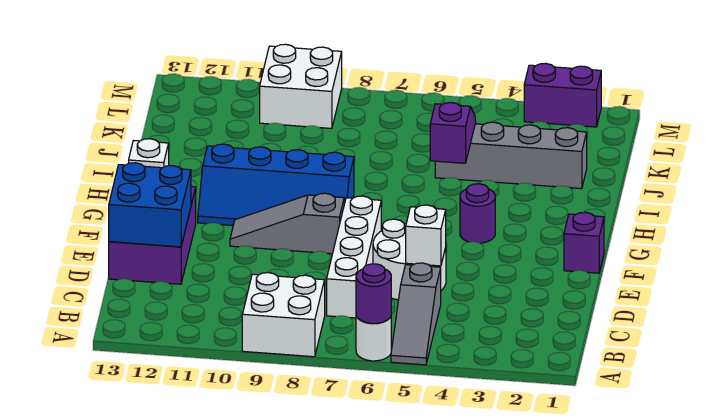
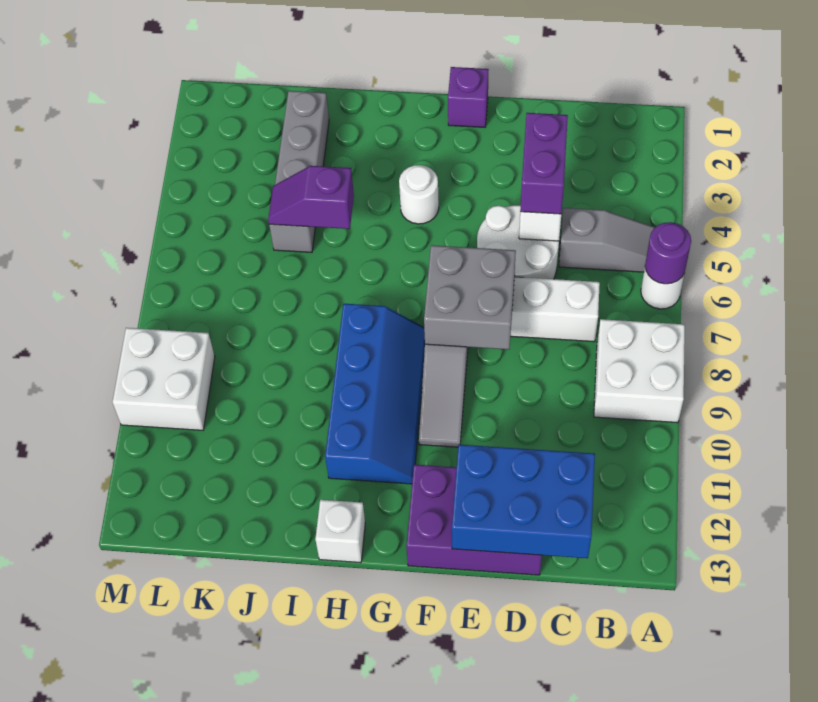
blue 2x2 brick [109,163,191,247] -> blue 2x3 brick [452,445,595,558]
none -> grey 2x2 brick [424,245,516,349]
purple 1x1 round brick [460,184,495,243] -> white 1x1 round brick [399,165,439,224]
purple 1x2 brick [524,63,601,127] -> purple 1x2 brick moved to [520,113,568,214]

